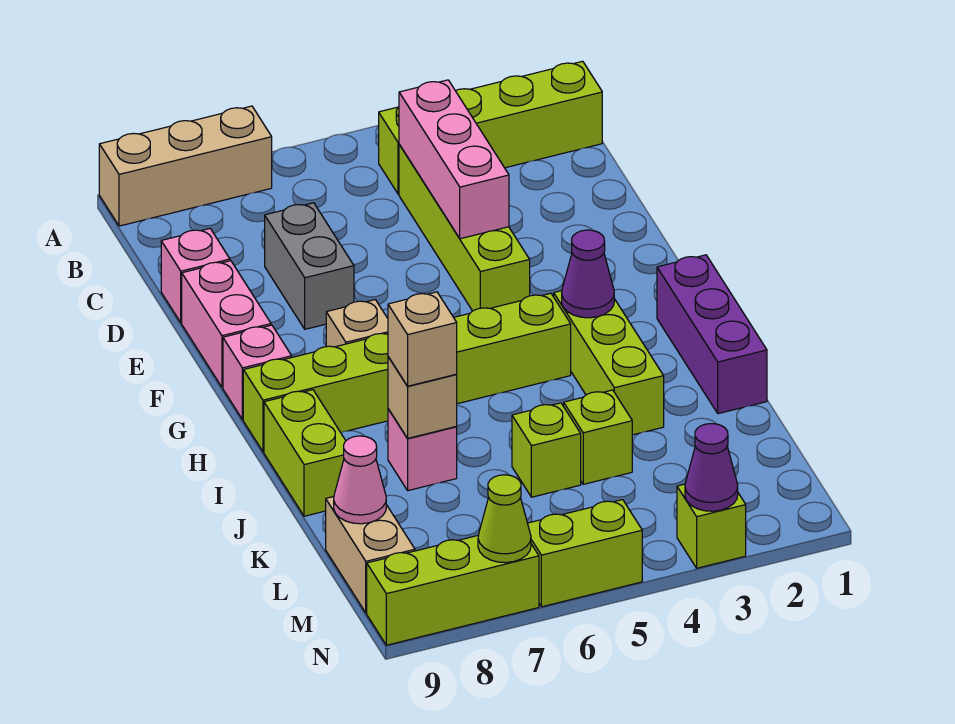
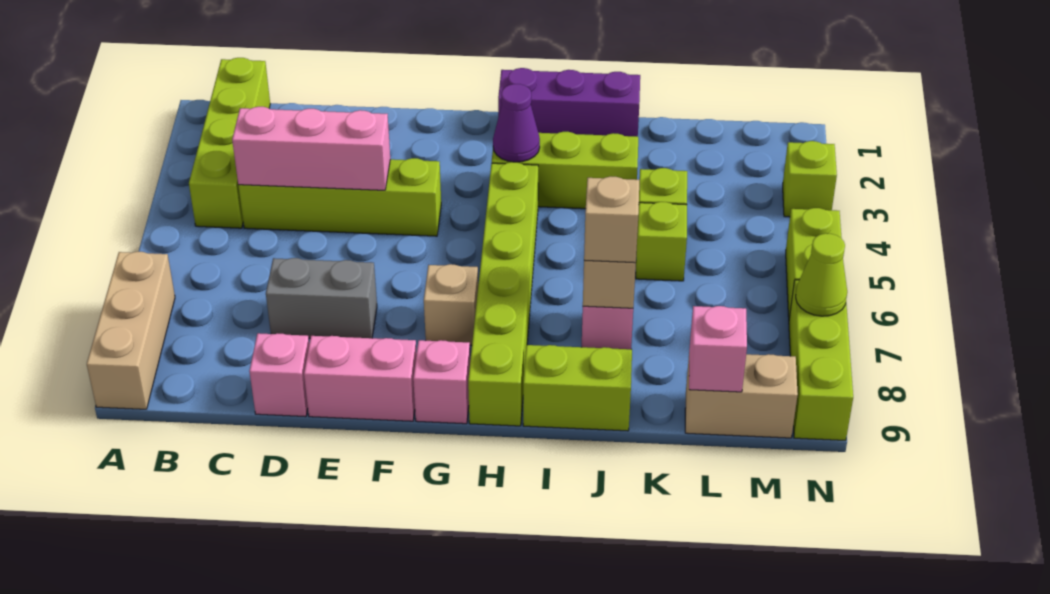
pink 1x1 cone [334,436,386,524] -> pink 1x1 brick [689,306,747,392]
purple 1x1 cone [685,424,738,511] -> none

